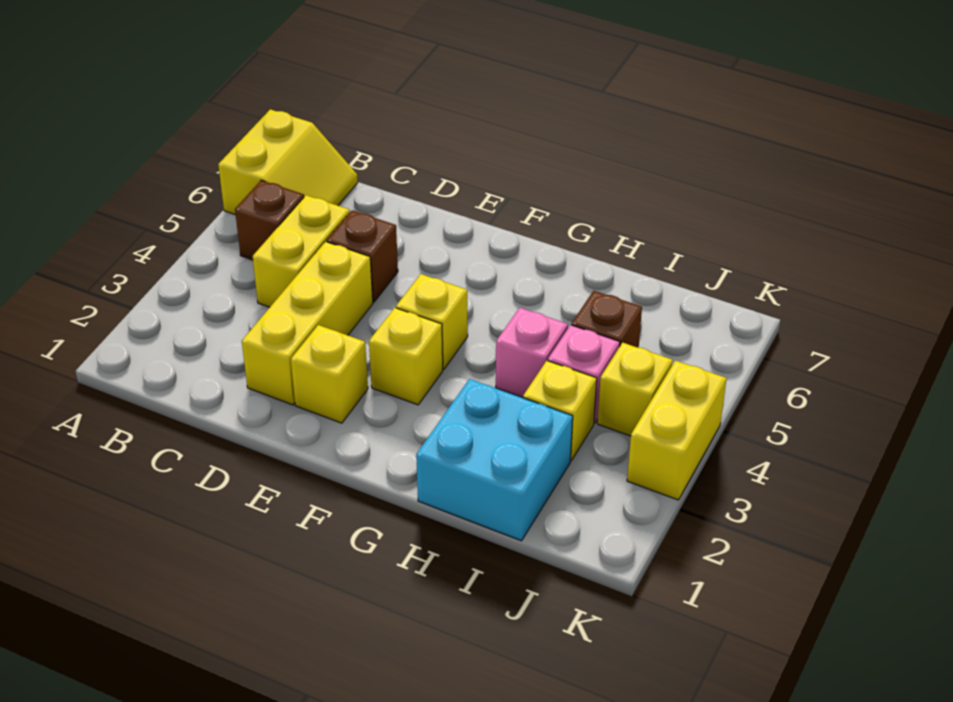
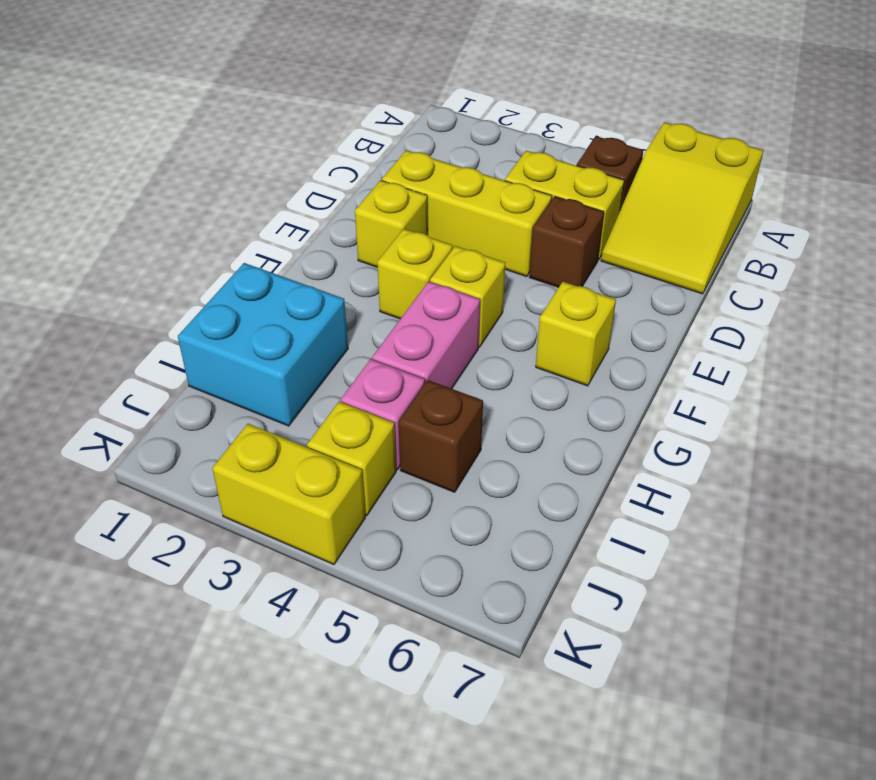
yellow 2x2 slope [218,109,358,215] -> yellow 2x3 slope [601,122,763,294]
pink 1x1 brick [496,308,568,398] -> pink 1x2 brick [372,281,480,389]
yellow 1x1 brick [523,361,597,461] -> yellow 1x1 brick moved to [536,282,616,386]

